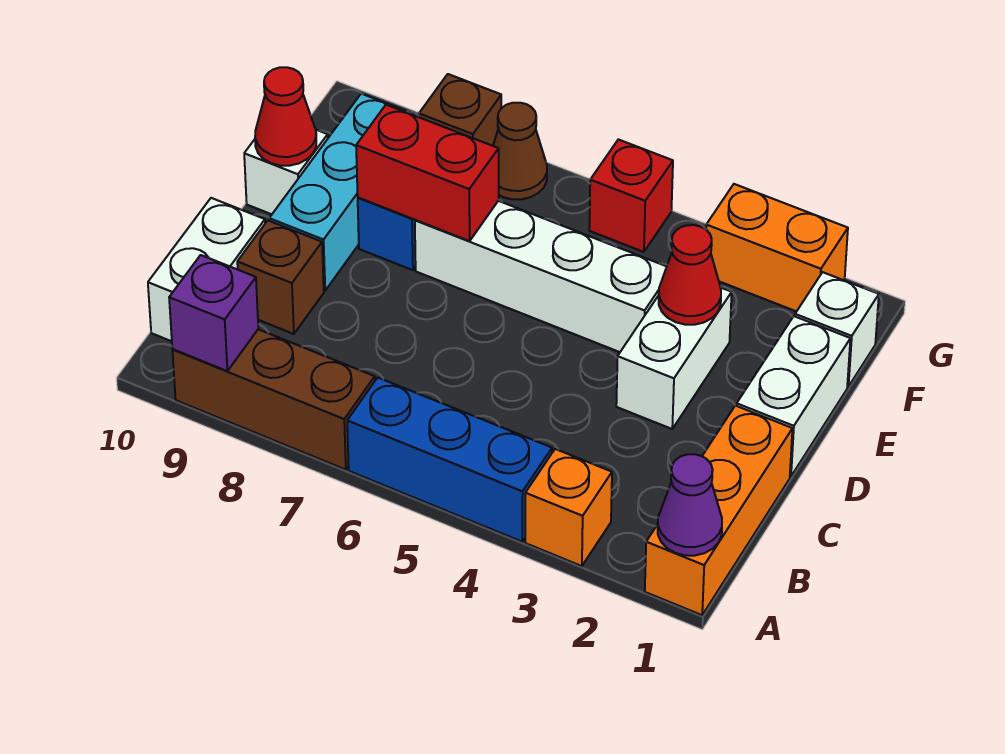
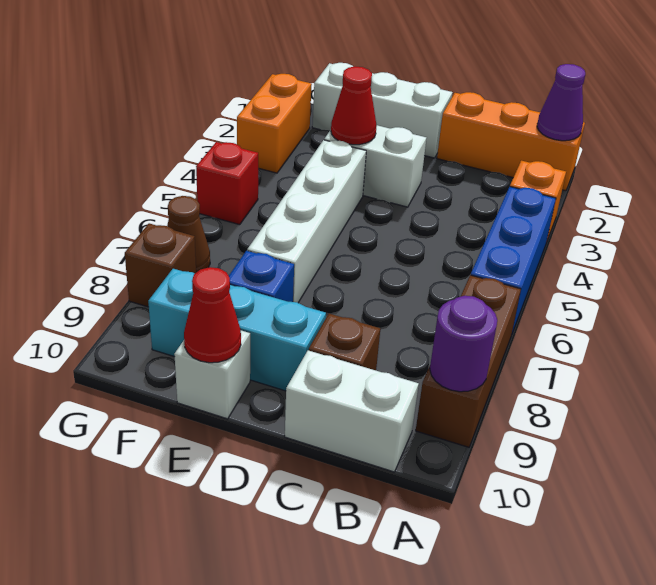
purple 1x1 brick [169,255,258,371] -> purple 1x1 round brick [430,296,497,392]
red 1x2 brick [356,105,499,241] -> none

